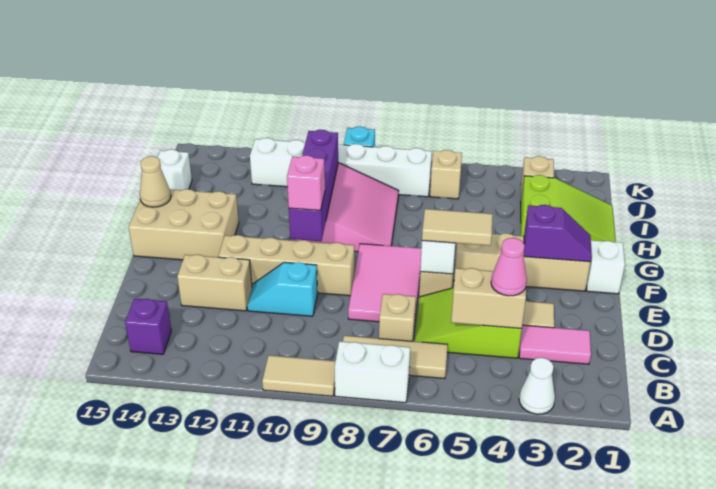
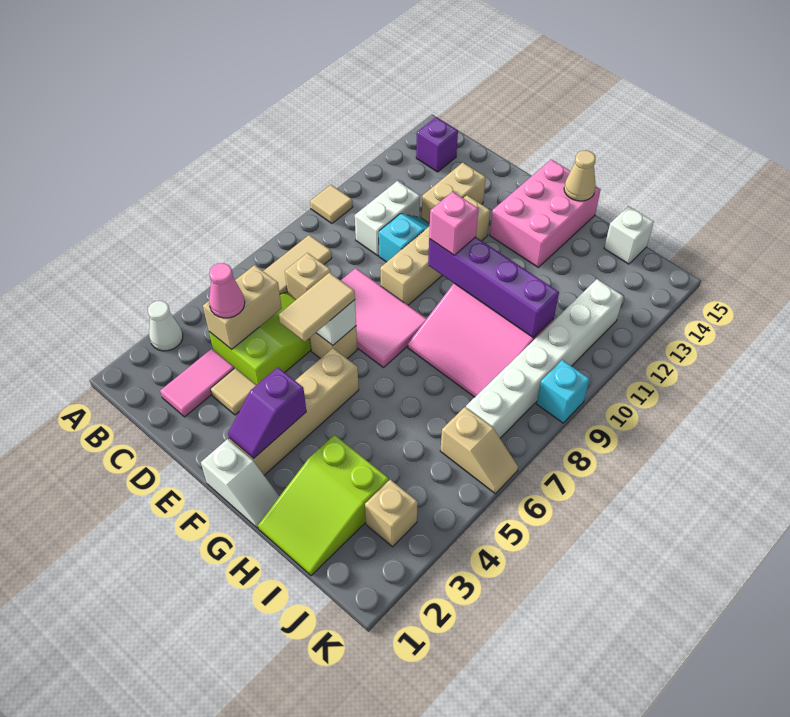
white 1x2 brick [335,341,410,403] -> white 1x2 brick moved to [355,181,420,256]
tan 1x2 tile [262,355,335,396] -> tan 1x1 tile [310,185,353,223]
tan 2x3 brick [129,189,239,260] -> pink 2x3 brick [490,160,601,267]

